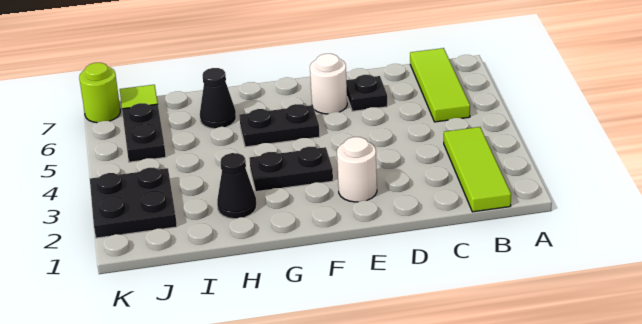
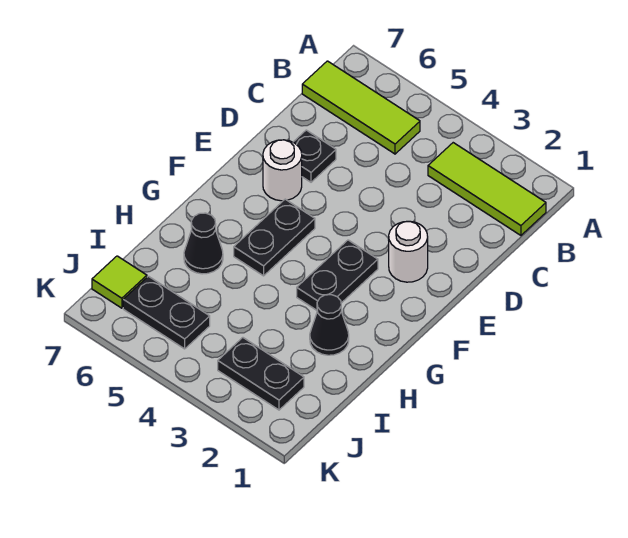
black 2x2 plate [90,168,177,238] -> black 1x2 plate [218,338,304,410]
lime 1x1 round brick [79,63,121,123] -> none

